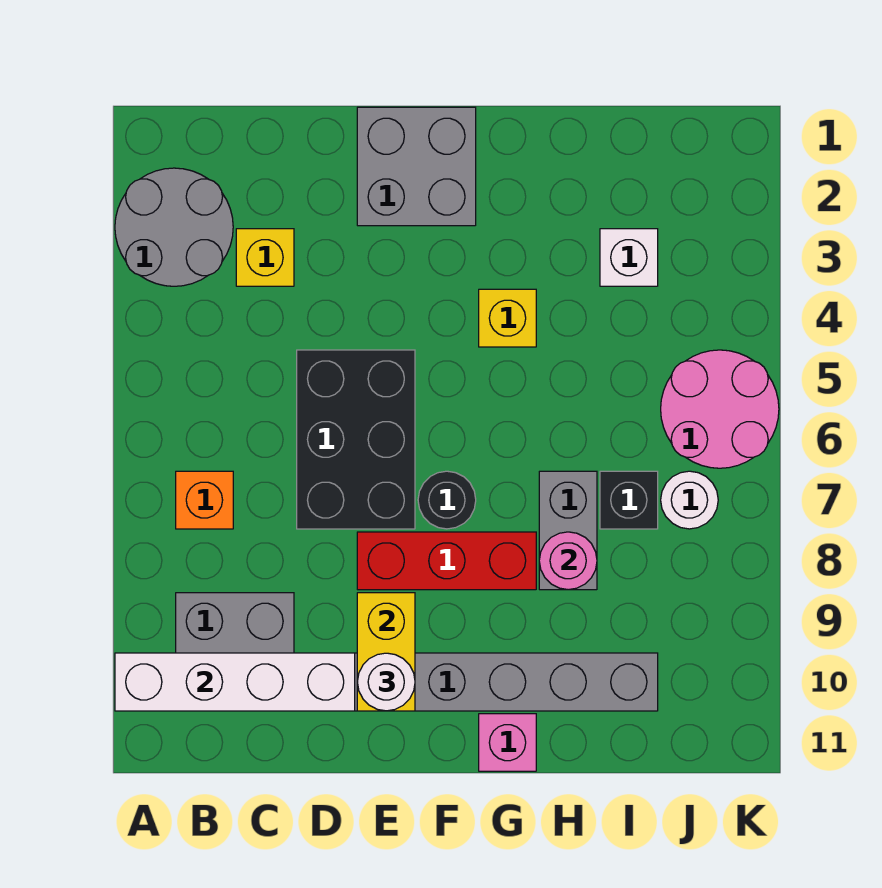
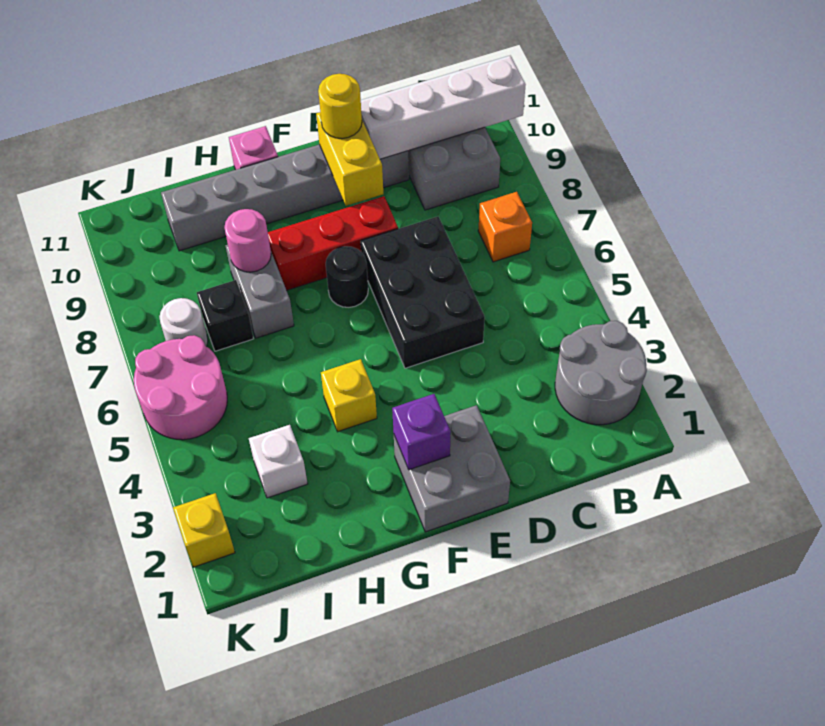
yellow 1x1 brick [236,229,294,286] -> yellow 1x1 brick moved to [173,493,235,567]
white 1x1 round brick [357,653,415,711] -> yellow 1x1 round brick [318,74,362,139]
none -> purple 1x1 brick [392,394,451,470]

